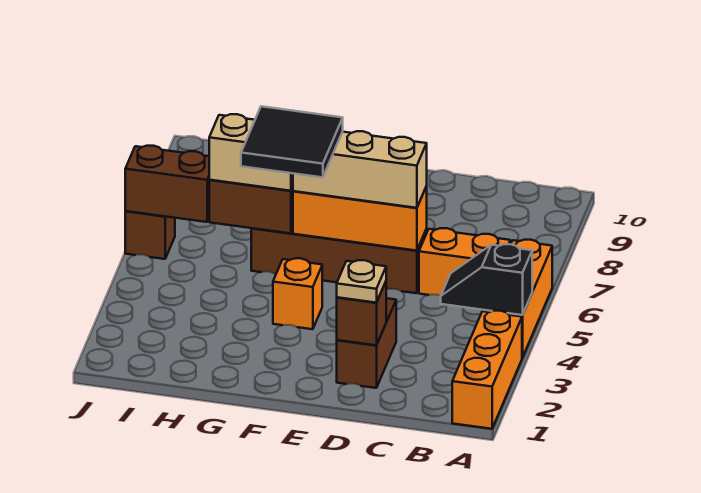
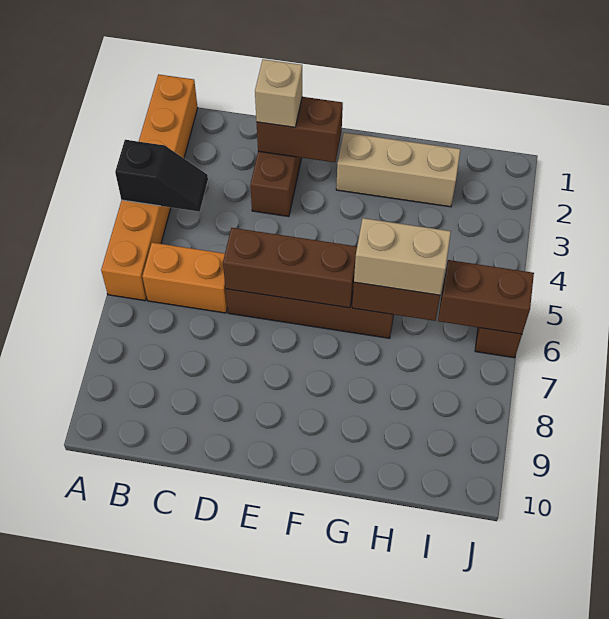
brown 1x1 brick [337,282,386,345] -> brown 1x2 brick [257,97,343,162]
tan 1x1 plate [337,260,386,303] -> tan 1x1 brick [255,59,302,127]
orange 1x3 brick [293,186,427,251] -> brown 1x3 brick [223,228,357,308]
tan 1x3 brick [293,131,427,208] -> tan 1x3 brick moved to [336,133,460,207]
orange 1x1 brick [273,258,322,329] -> none
black 2x2 tile [241,106,343,177] -> none

